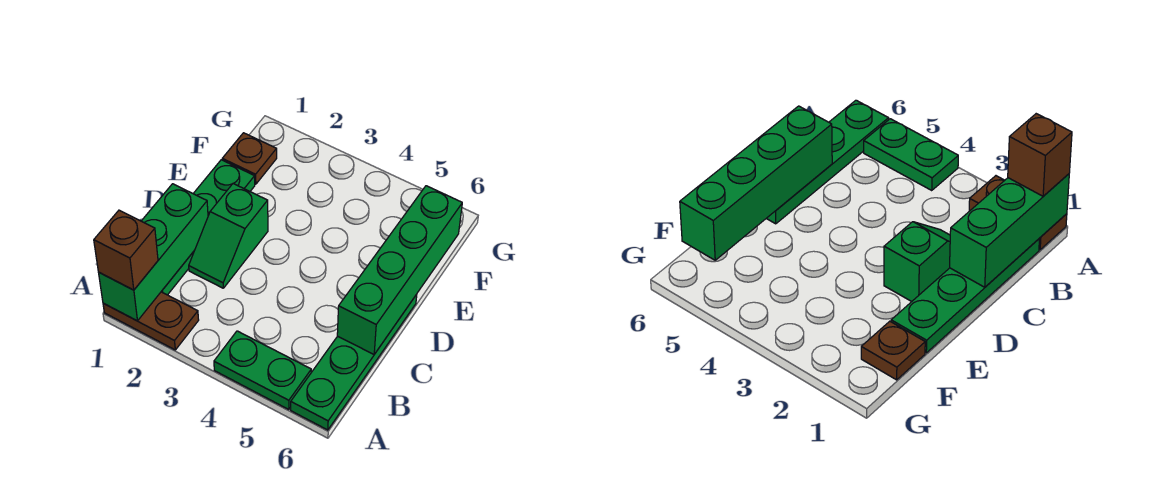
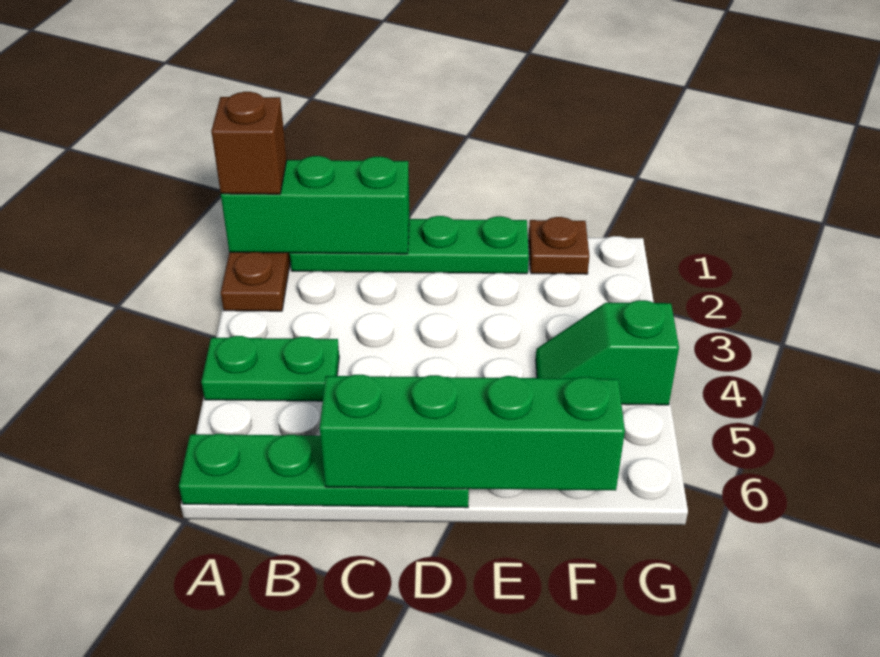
green 1x2 plate [214,331,311,410] -> green 1x2 plate turned to [201,336,339,401]
green 1x2 slope [189,183,268,288] -> green 1x2 slope moved to [536,300,679,405]

